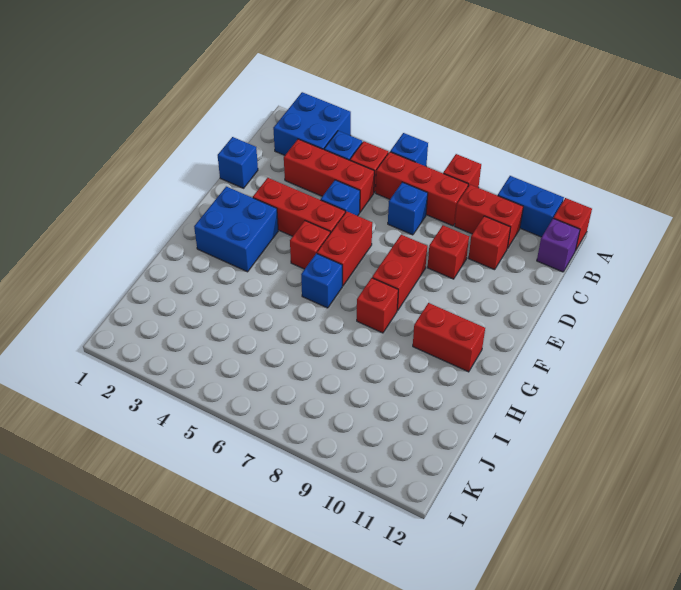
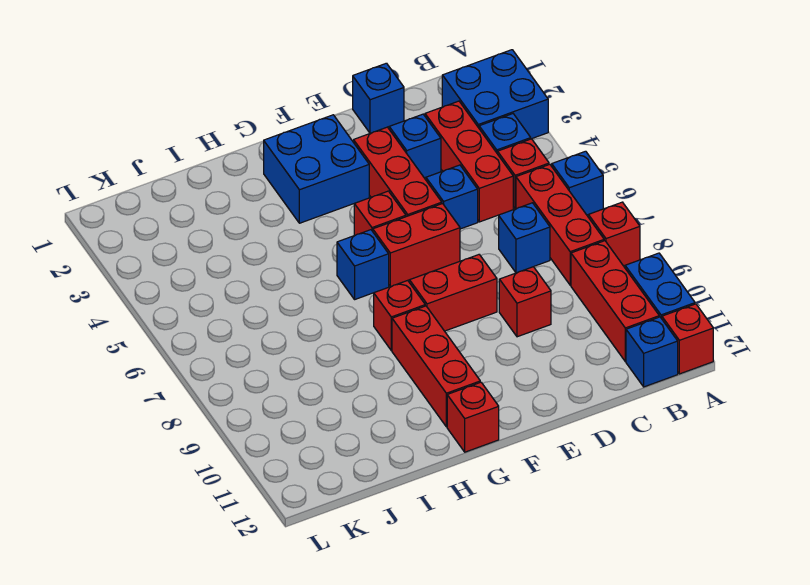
red 1x2 brick [455,185,523,248] -> red 1x3 brick [571,241,659,361]
purple 1x1 brick [537,219,580,272] -> blue 1x1 brick [626,317,678,387]
red 1x1 brick [469,216,511,270] -> red 1x1 brick moved to [447,382,499,452]
none -> blue 1x1 brick [389,114,441,178]
red 1x2 brick [413,303,485,372] -> red 1x3 brick [392,306,480,427]

